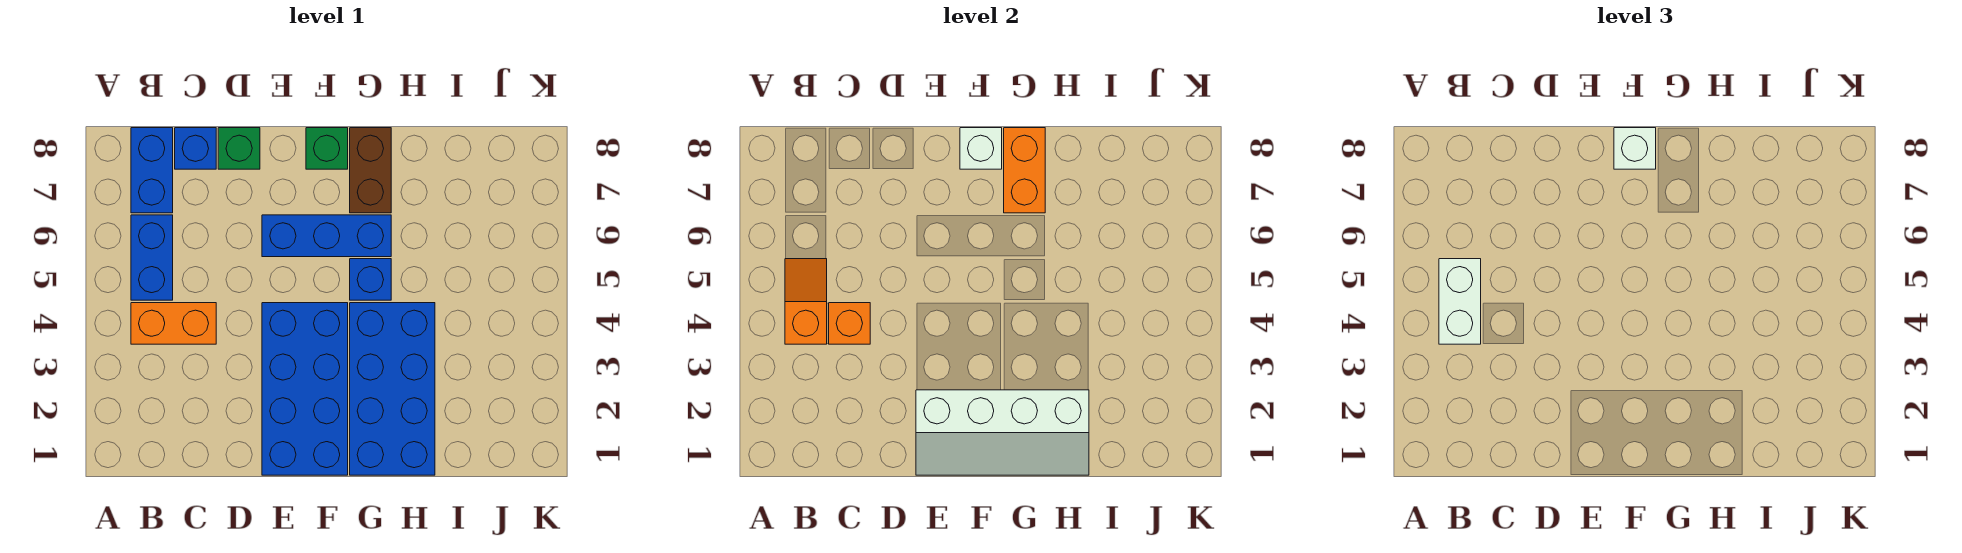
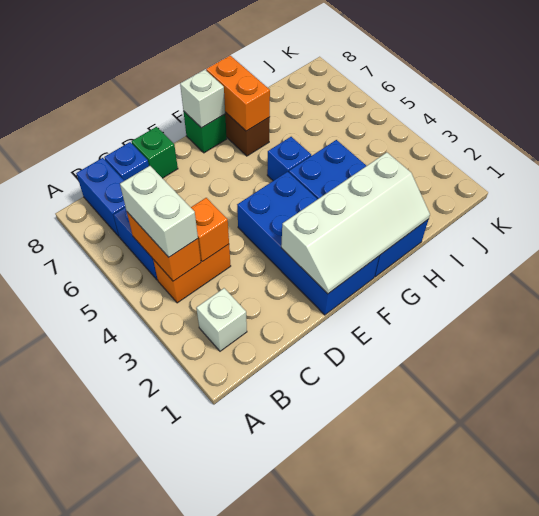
orange 1x2 slope [785,259,827,344] -> orange 1x2 brick [127,212,201,281]
blue 1x3 brick [262,215,391,257] -> none
white 1x1 brick [1614,128,1656,169] -> white 1x1 brick moved to [196,288,247,351]

